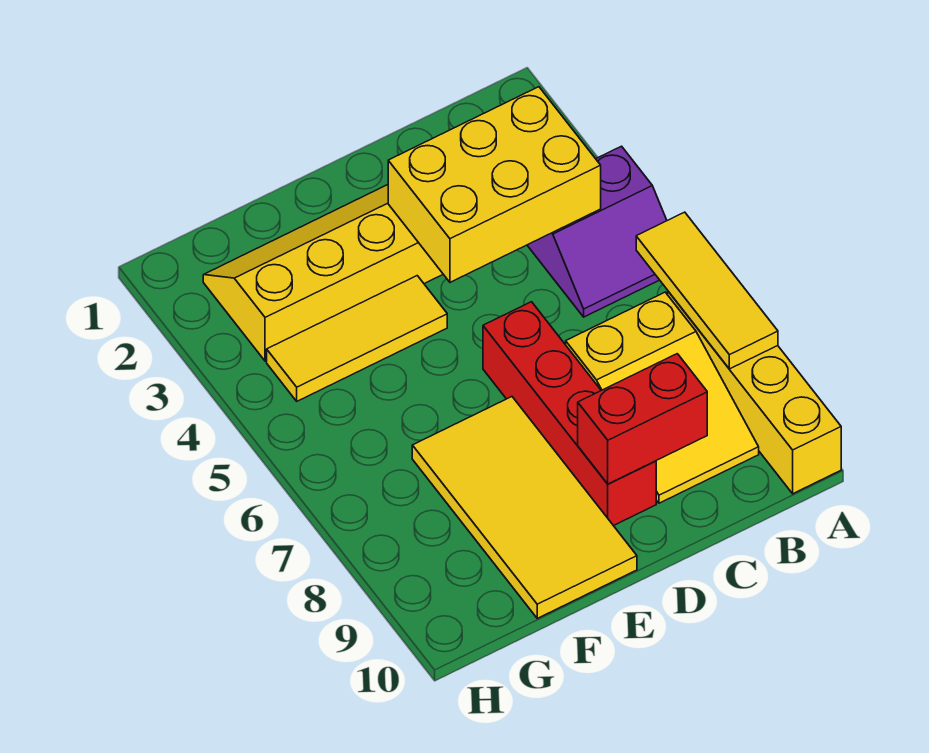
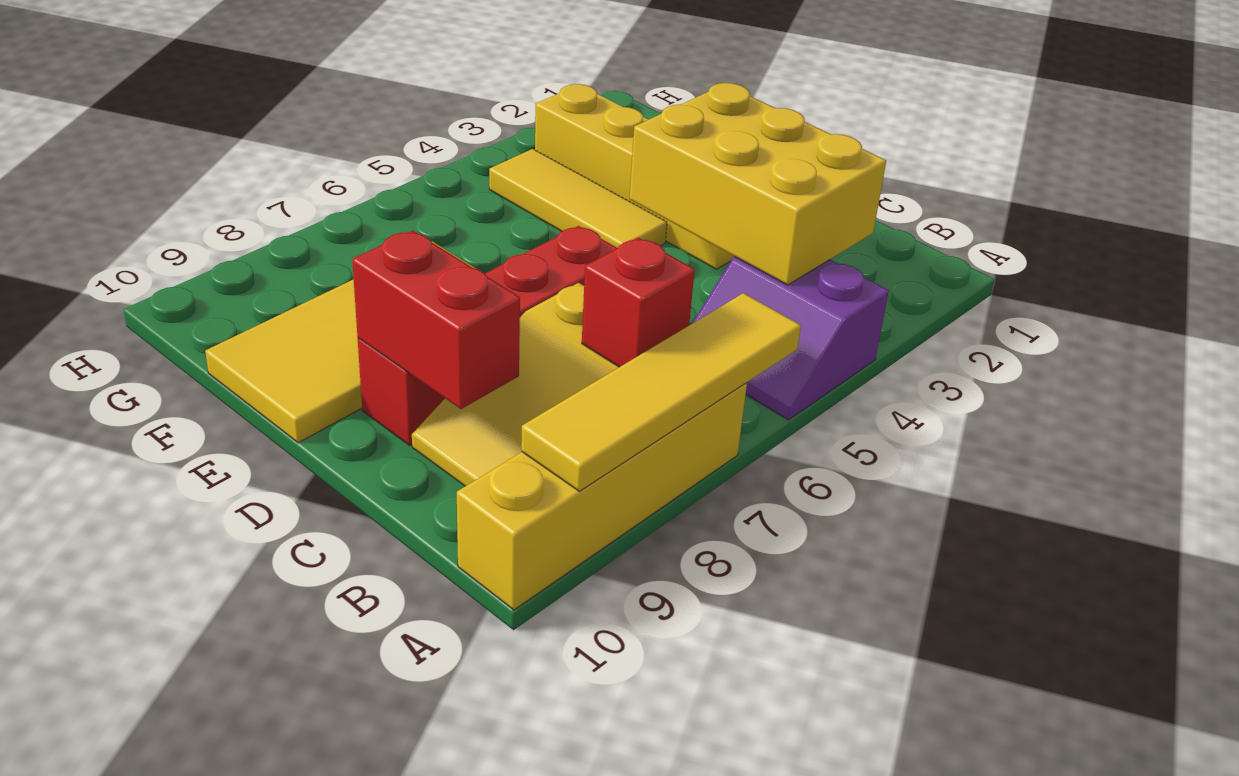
yellow 1x3 tile [636,212,778,369] -> yellow 1x4 tile [521,293,801,491]
none -> red 1x1 brick [582,238,695,367]

